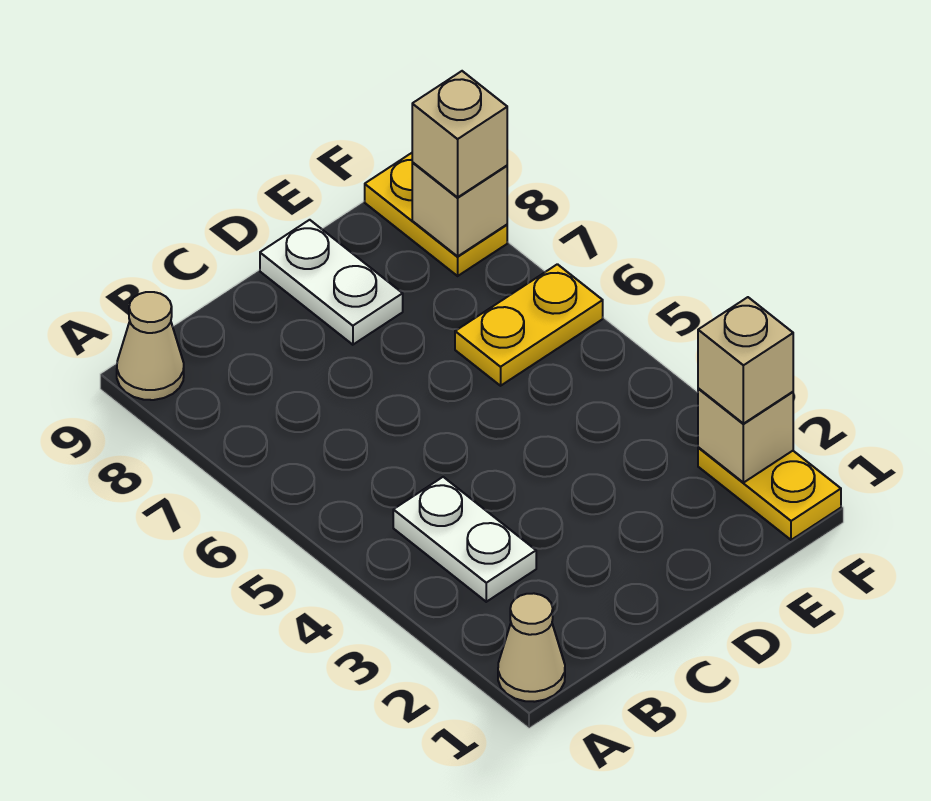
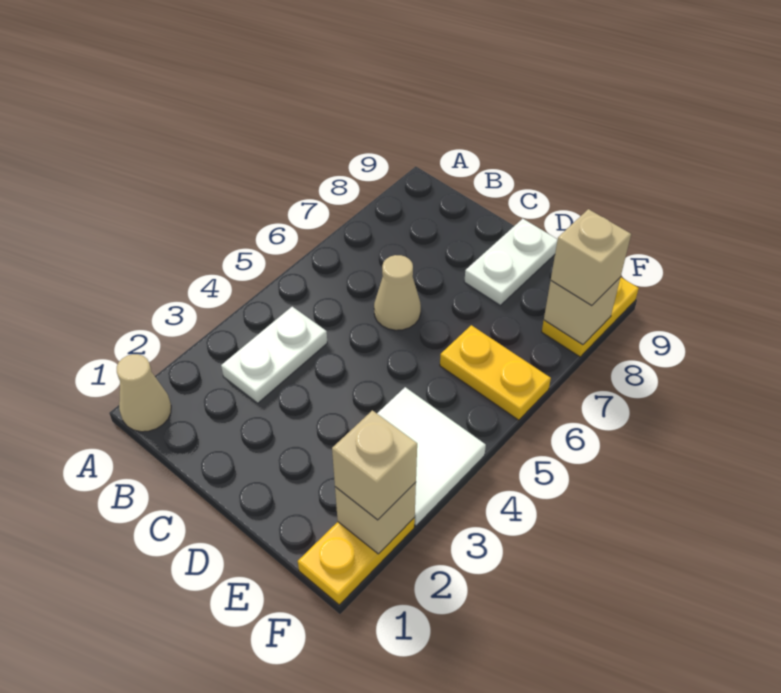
tan 1x1 cone [117,292,184,400] -> tan 1x1 cone moved to [374,255,421,330]
none -> white 2x2 tile [377,387,486,526]

